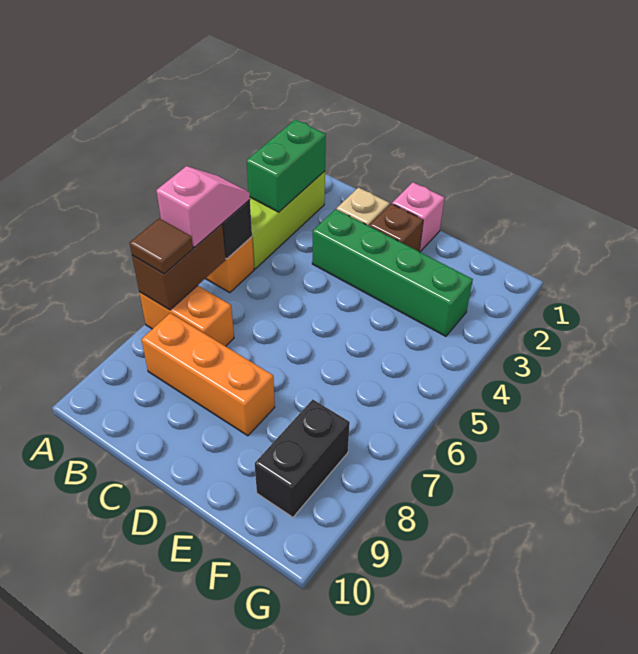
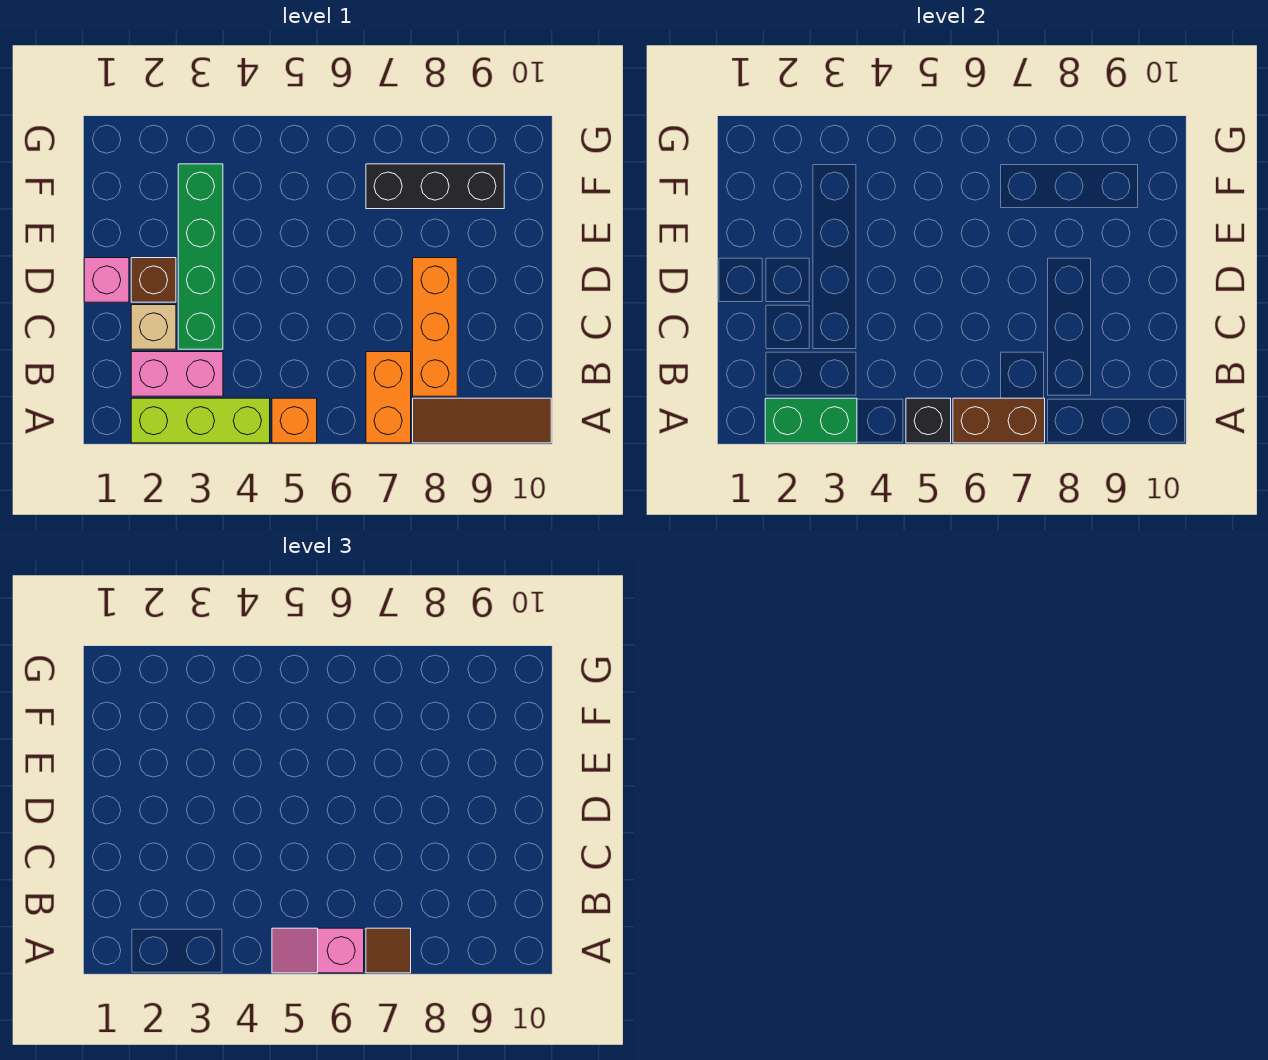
none -> brown 1x3 tile [413,398,551,443]
none -> pink 1x2 brick [131,352,223,396]
black 1x2 brick [255,399,350,517] -> black 1x3 brick [366,164,504,209]

